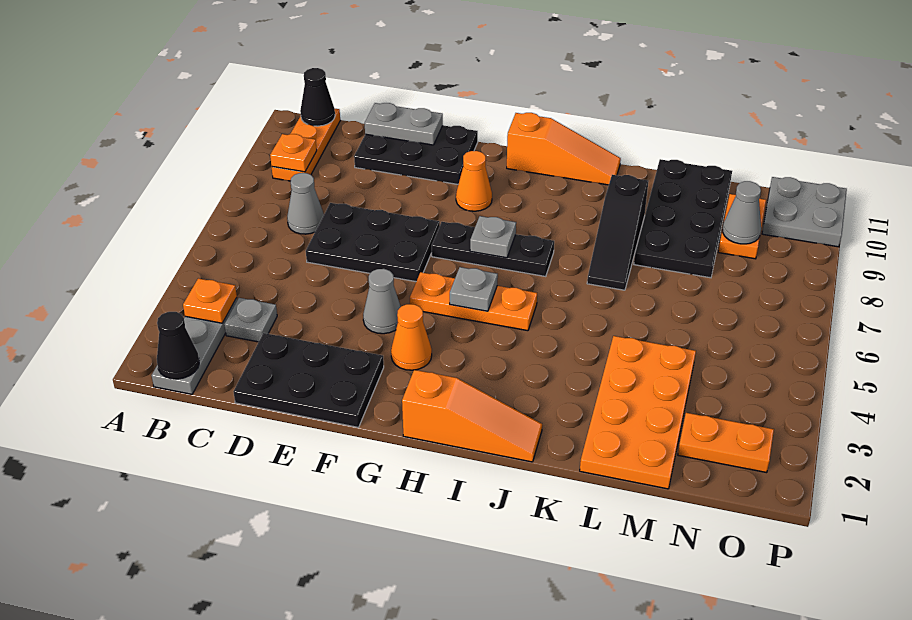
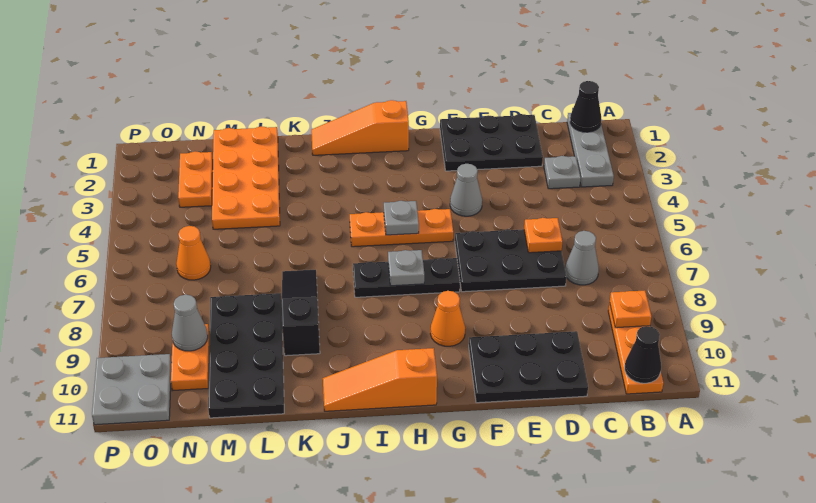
orange 1x1 plate [183,278,237,323] -> orange 1x1 plate moved to [524,218,562,253]
grey 1x2 plate [365,103,443,145] -> none
orange 1x1 cone [391,304,432,370] -> orange 1x1 cone moved to [177,226,211,280]
orange 1x2 plate [678,413,774,473] -> orange 1x2 plate turned to [178,152,213,207]

